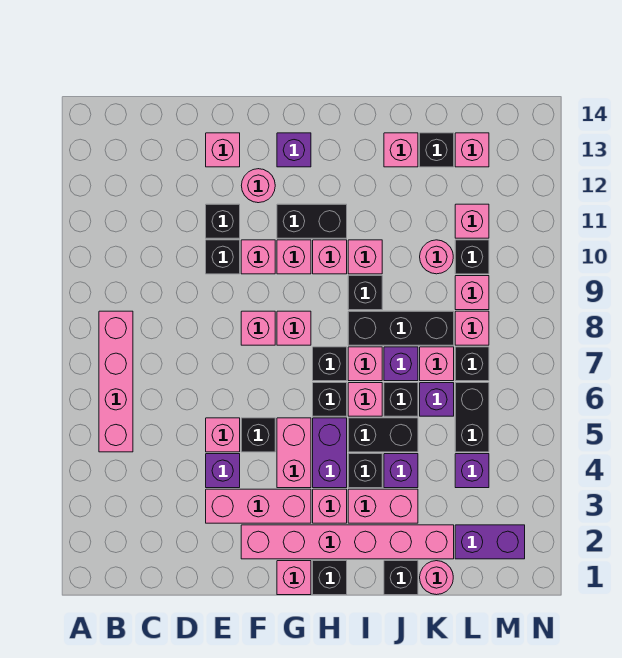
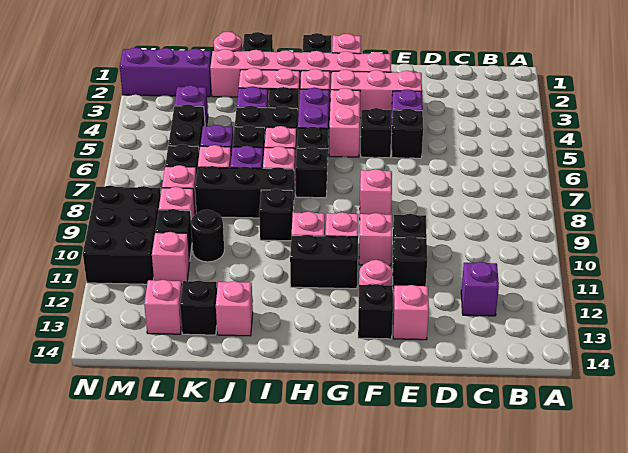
pink 1x4 brick [99,311,133,452] -> none
pink 1x1 brick [206,418,240,452] -> black 1x1 brick [392,109,423,158]
none -> black 1x1 brick [358,284,393,339]
pink 1x1 brick [277,311,311,345] -> none
purple 1x1 brick [277,133,311,167] -> purple 1x1 brick moved to [461,262,499,316]
pink 1x1 brick [348,240,382,274] -> none
pink 1x1 round brick [420,240,453,274] -> black 1x1 round brick [191,210,224,262]
purple 1x2 brick [455,525,525,559] -> purple 1x3 brick [120,48,212,97]
none -> black 2x3 brick [83,185,161,284]

